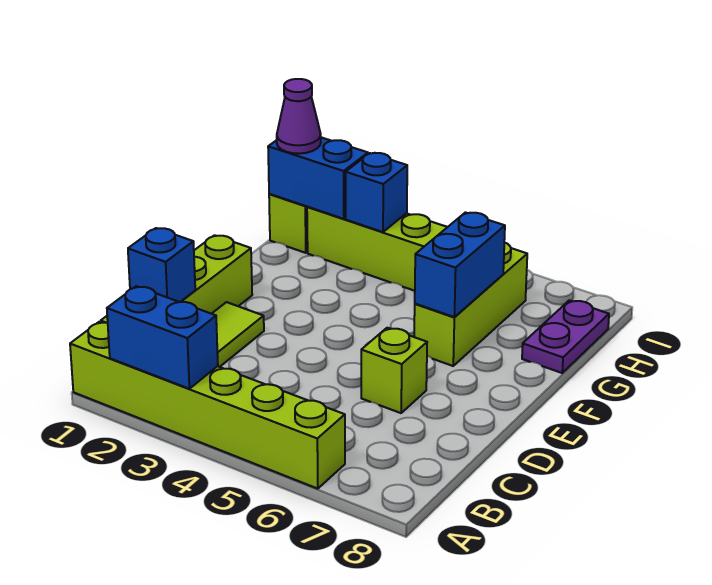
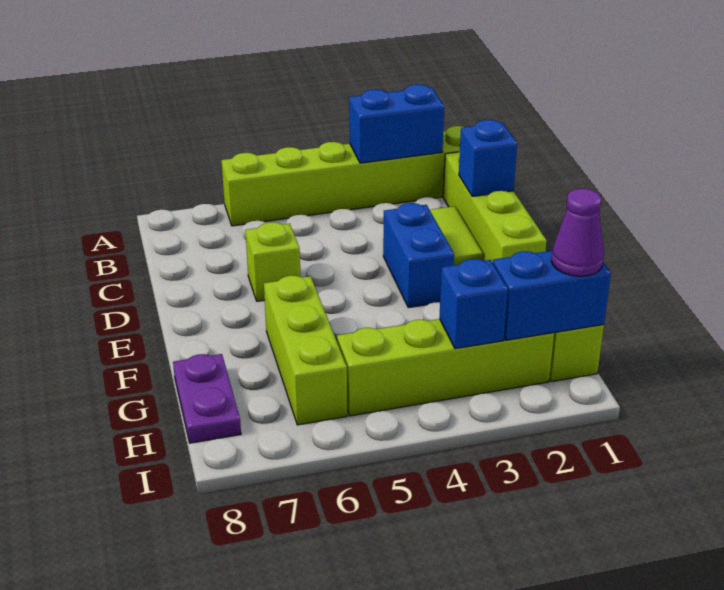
blue 1x2 brick [415,213,505,317] -> blue 1x2 brick moved to [383,203,454,308]

